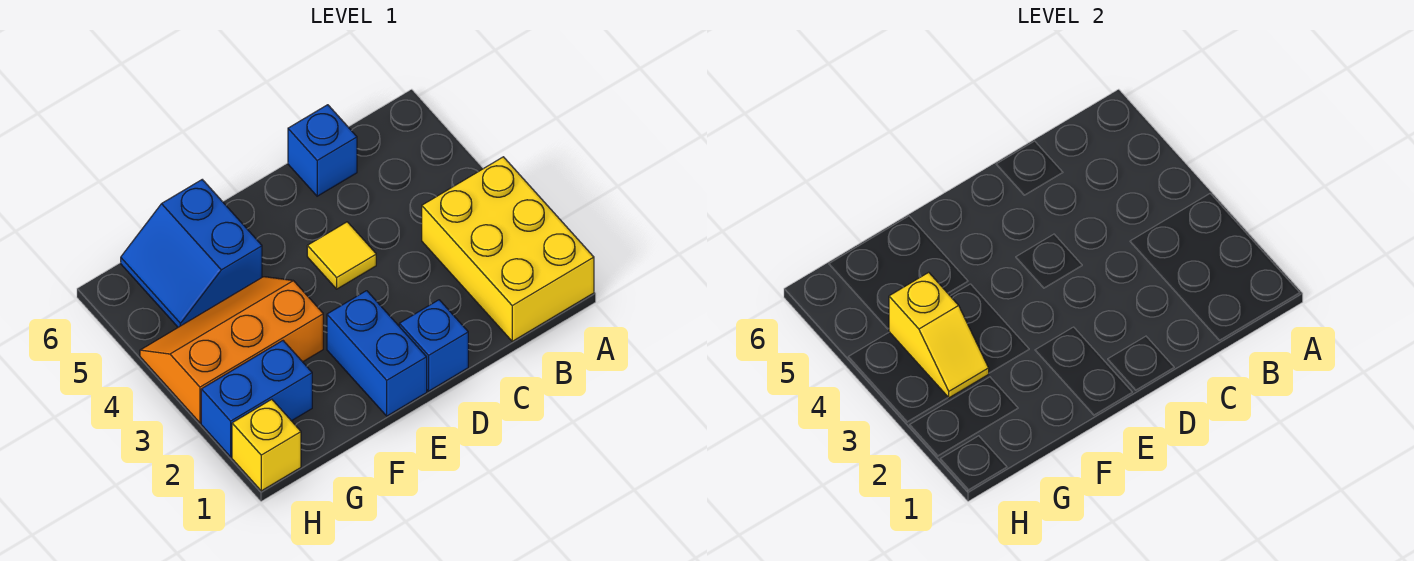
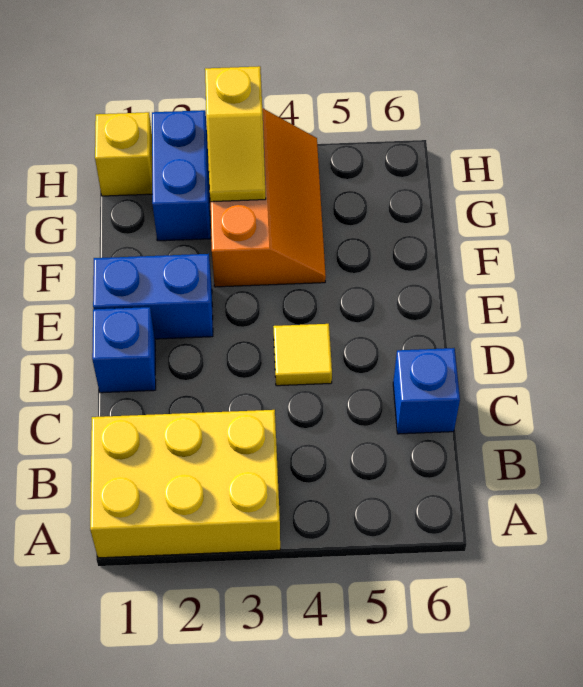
blue 2x2 slope [121,180,262,327] -> none
yellow 1x2 slope [889,272,989,398] -> yellow 1x2 slope turned to [205,66,266,202]

